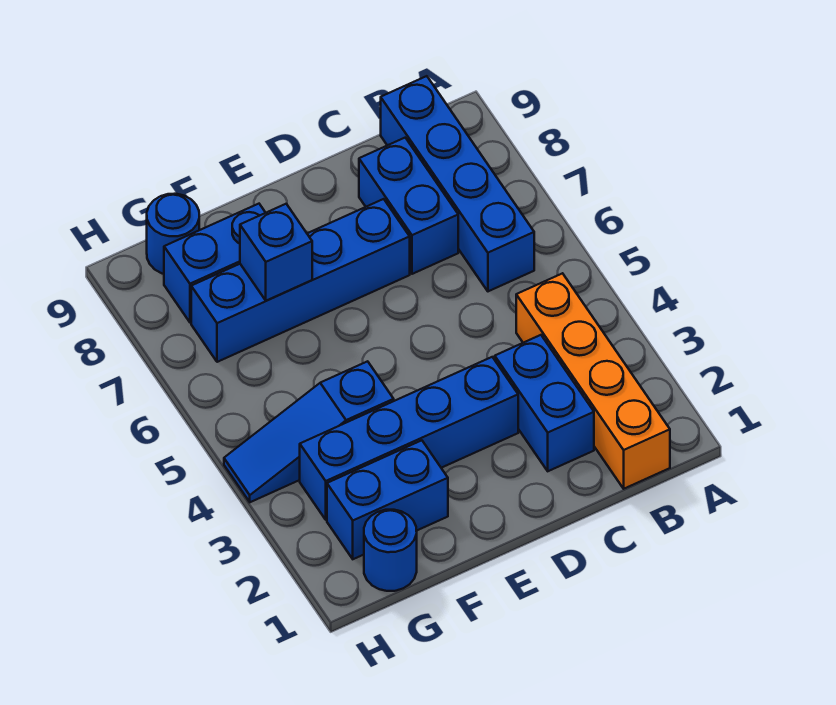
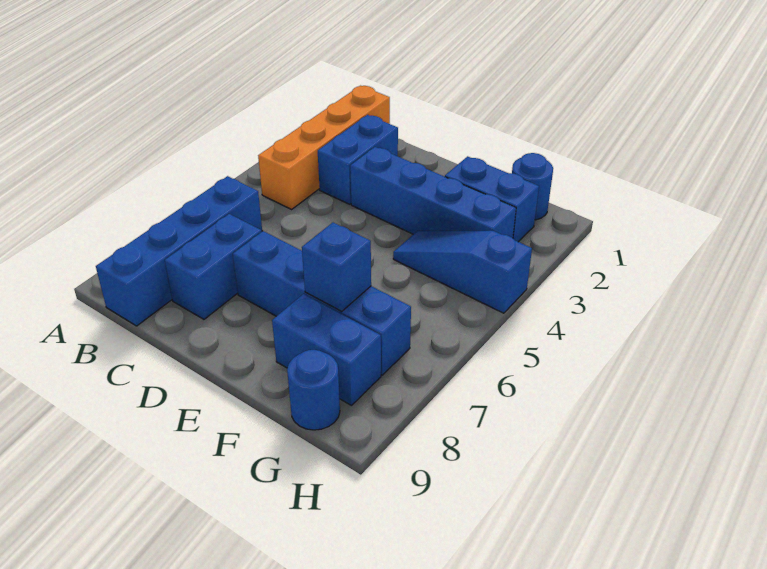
blue 1x3 slope [224,361,394,502] -> blue 1x3 slope turned to [393,231,532,313]

